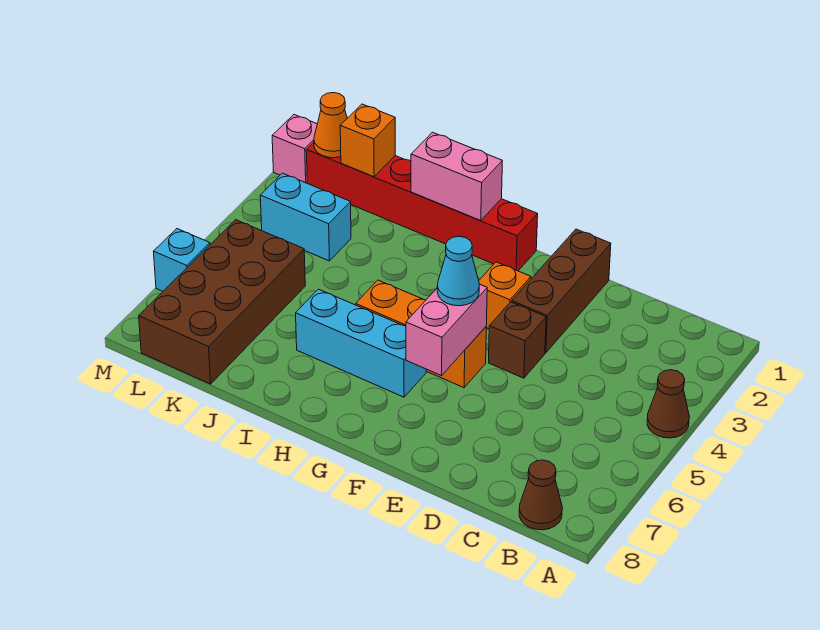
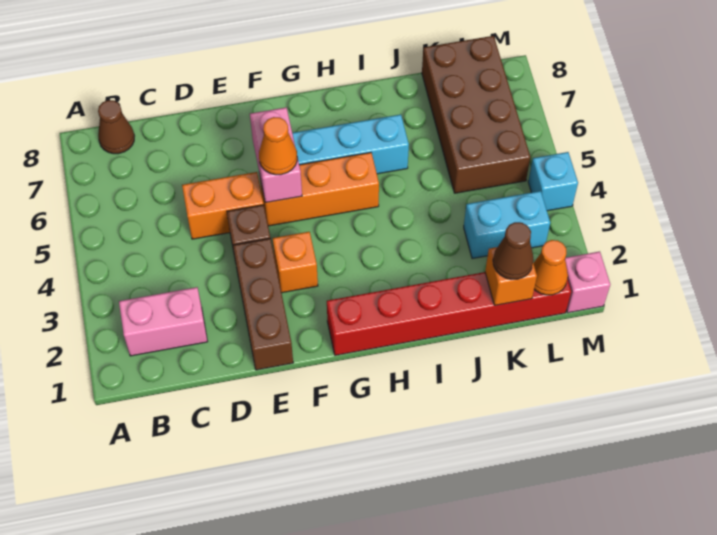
brown 1x1 cone [647,370,689,438] -> brown 1x1 cone moved to [493,222,533,279]
none -> orange 1x2 brick [182,172,264,239]
cyan 1x1 cone [437,236,479,306] -> orange 1x1 cone [259,117,297,175]
pink 1x2 brick [411,132,502,221] -> pink 1x2 brick moved to [119,287,208,356]
cyan 1x1 brick [153,229,210,291] -> cyan 1x1 brick moved to [528,152,578,211]

